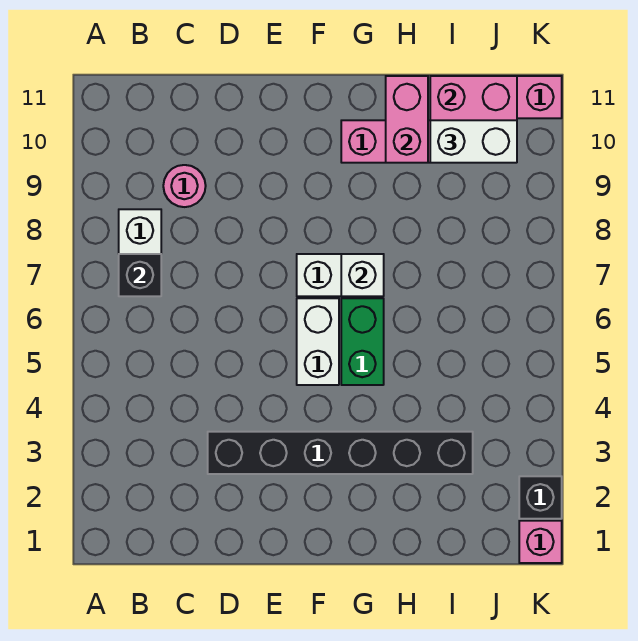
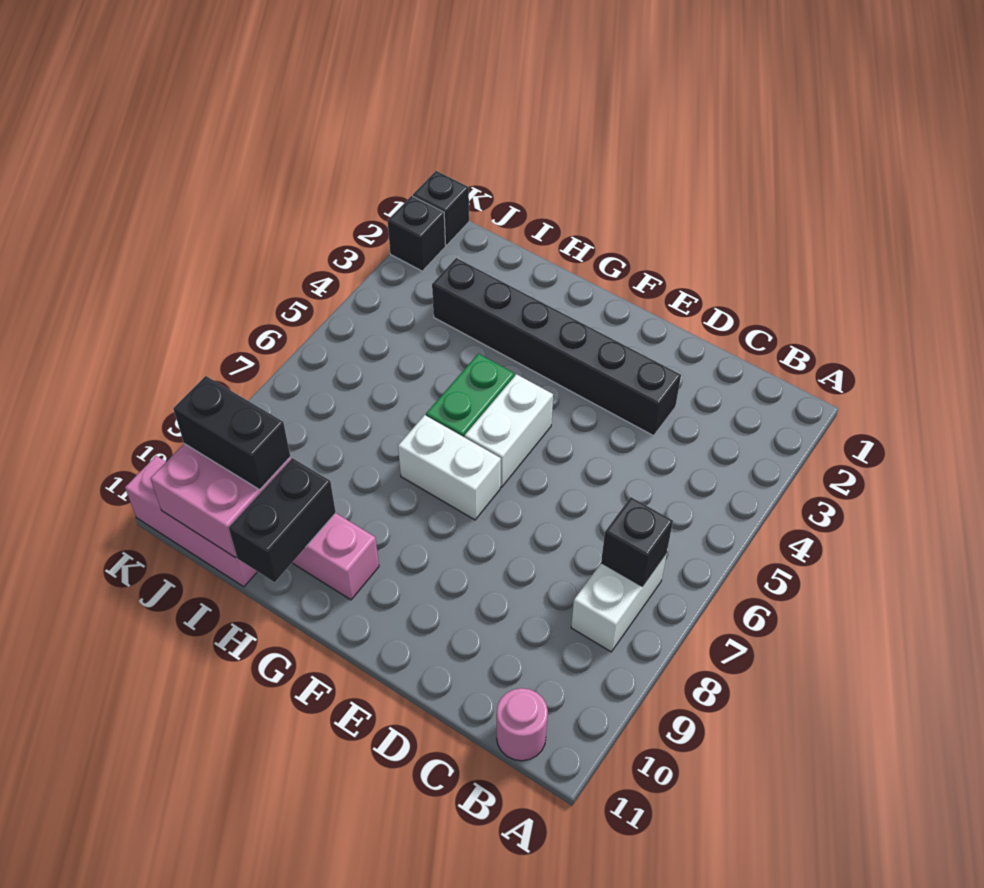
pink 1x1 round brick [163,165,206,207] -> pink 1x1 round brick moved to [497,688,548,761]
white 1x1 brick [341,254,384,296] -> none
pink 1x2 brick [386,76,428,163] -> black 1x2 brick [229,458,336,582]
white 1x2 brick [430,120,517,163] -> black 1x2 brick [173,376,291,490]
pink 1x1 brick [519,521,562,563] -> black 1x1 brick [413,171,469,245]

